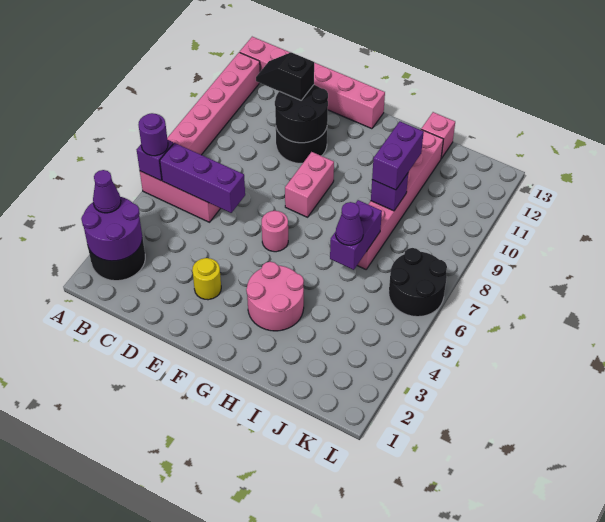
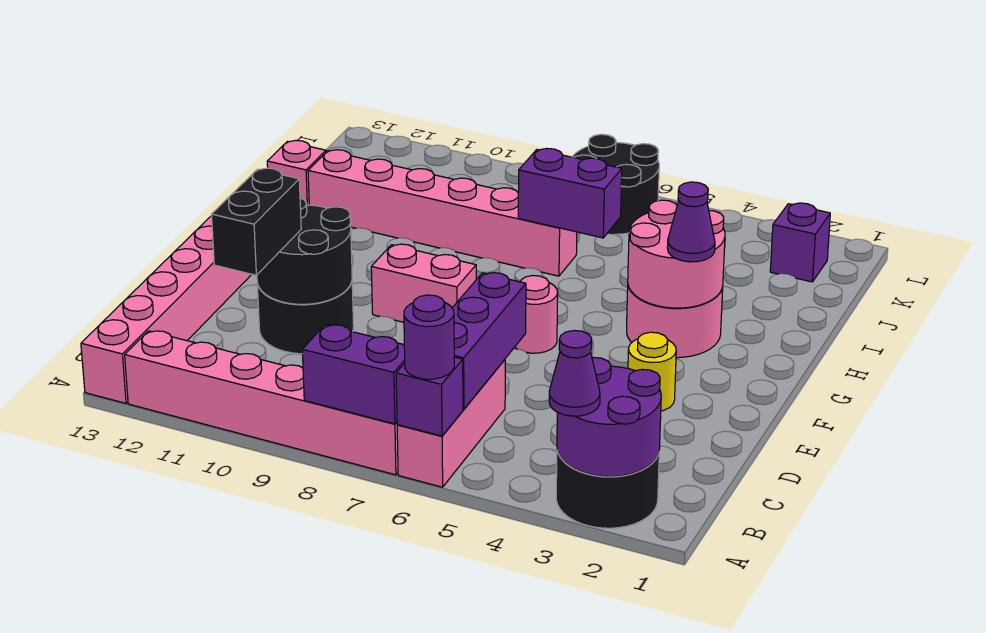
black 1x2 slope [256,52,314,100] -> black 1x2 brick [212,168,301,275]
none -> pink 2x2 round brick [628,200,725,308]
purple 1x1 cone [336,202,363,245] -> purple 1x1 cone moved to [667,182,715,262]
purple 1x1 brick [371,173,408,211] -> purple 1x1 brick moved to [770,203,830,282]
purple 1x2 brick [372,122,424,190] -> purple 1x2 brick moved to [302,325,405,424]

